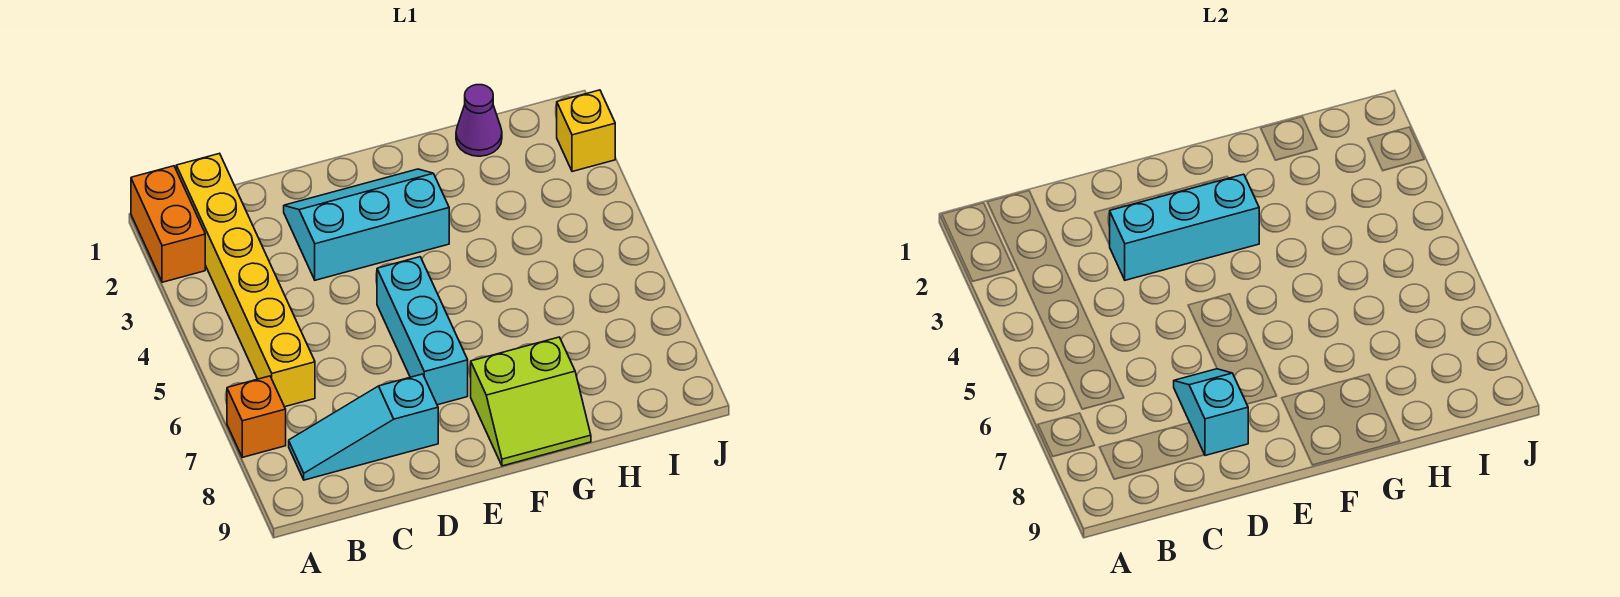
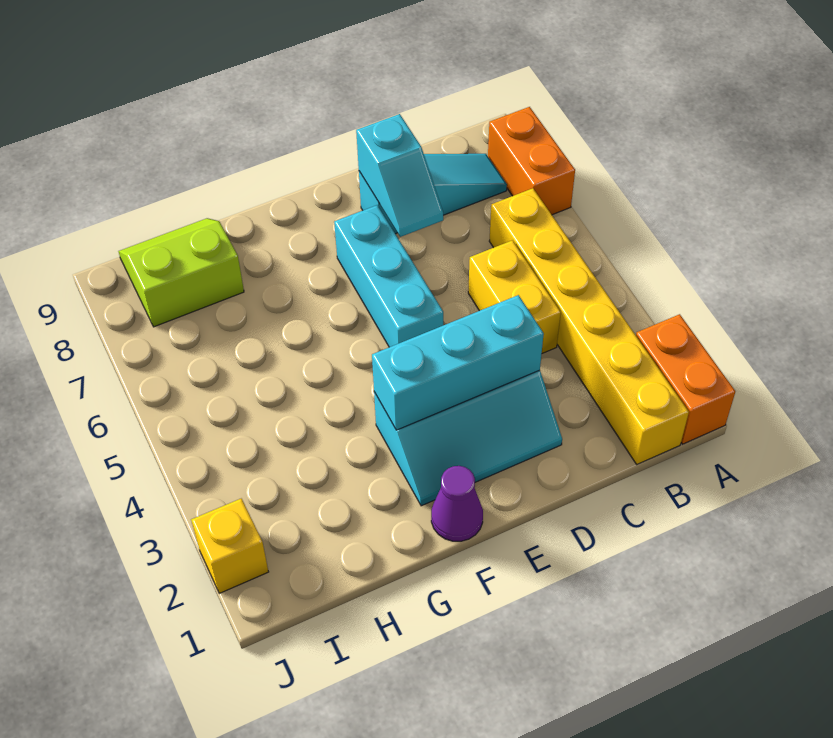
orange 1x1 brick [227,376,286,457] -> orange 1x2 brick [488,107,575,215]
none -> yellow 1x2 brick [468,240,561,353]
lime 2x2 slope [471,337,591,466] -> lime 2x2 slope moved to [119,218,244,327]
purple 1x1 cone [456,85,502,156] -> purple 1x1 cone moved to [431,466,483,541]

